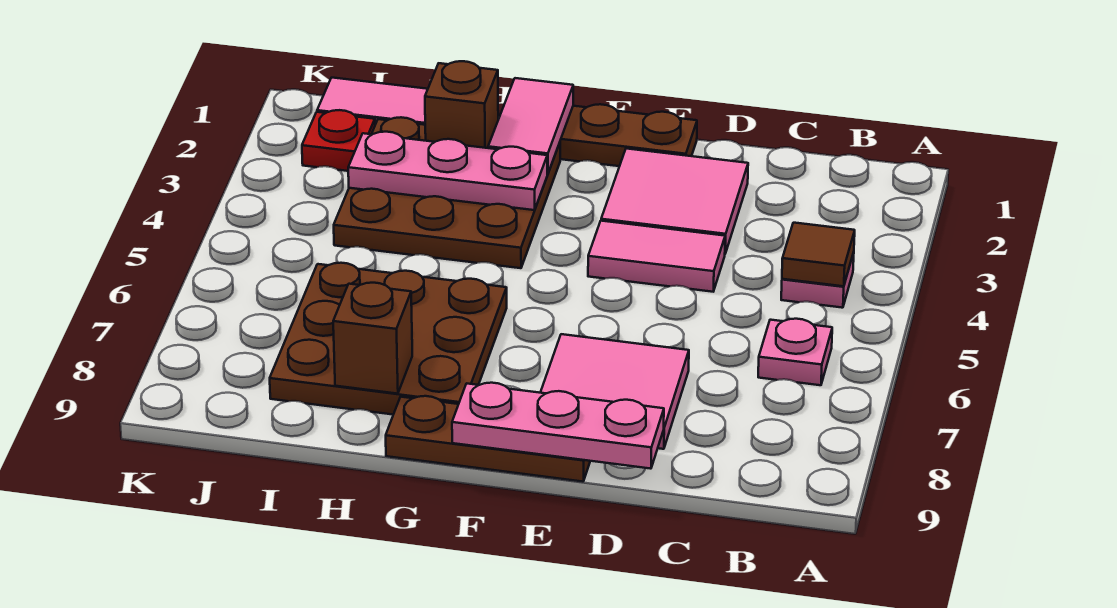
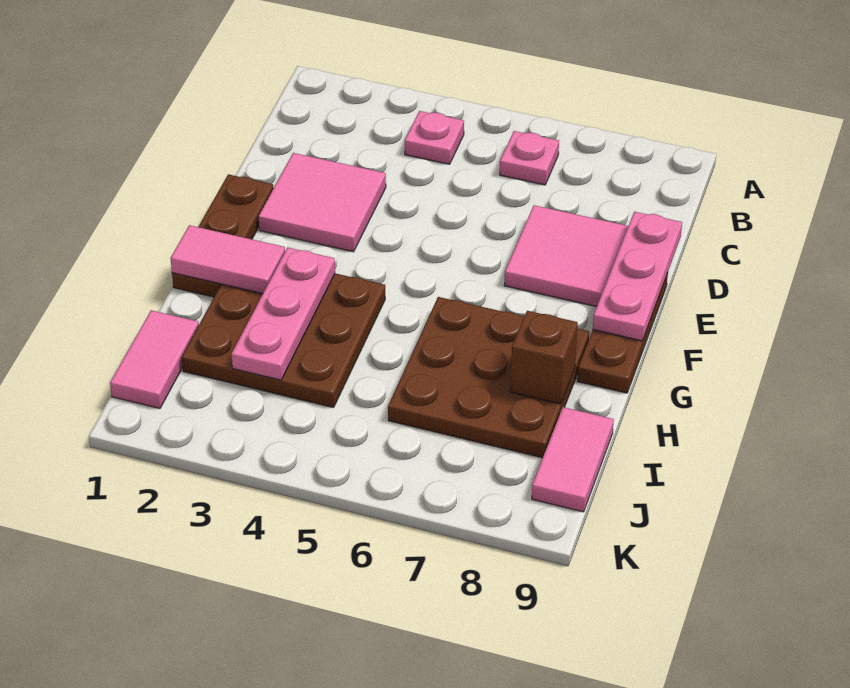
brown 1x1 tile [782,223,855,286] -> none
pink 1x2 tile [588,221,725,292] -> pink 1x2 tile moved to [532,407,614,512]
brown 1x1 brick [425,61,498,148] -> none
red 1x1 plate [302,110,375,171] -> none

